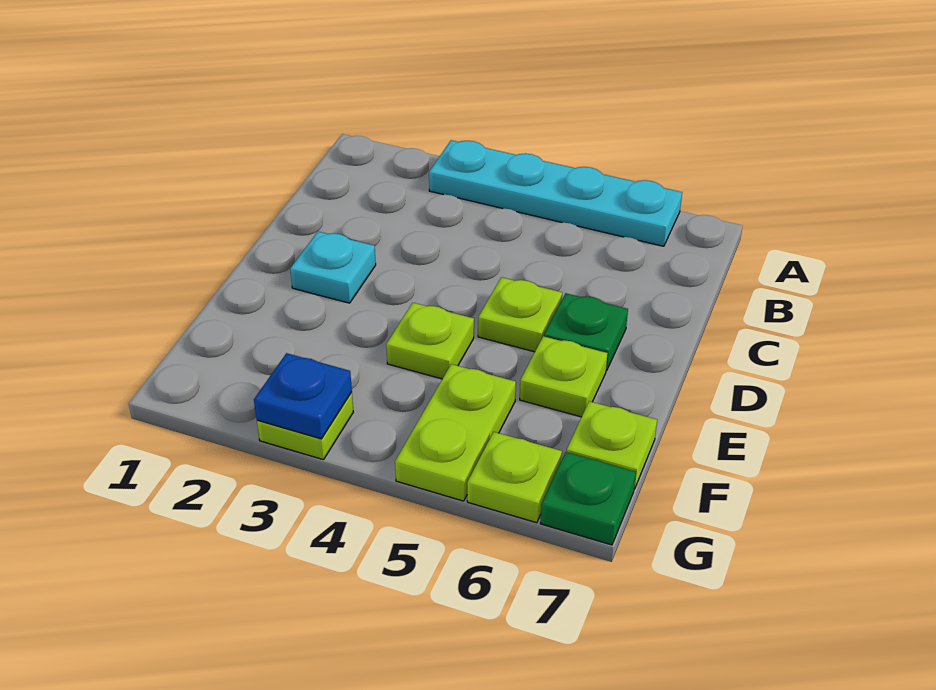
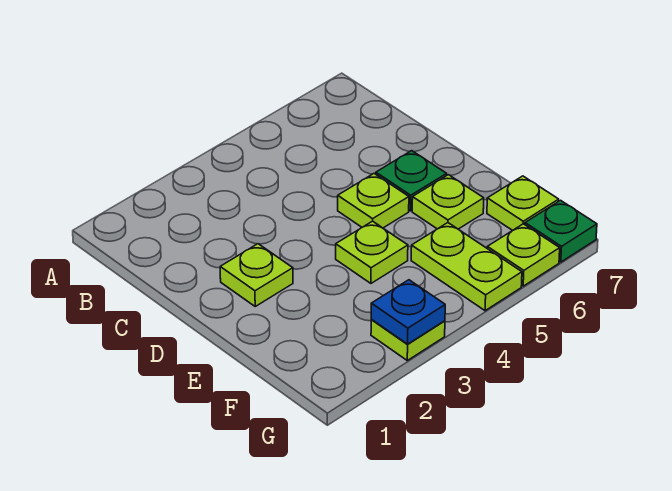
cyan 1x4 plate [429,140,682,246] -> none
cyan 1x1 plate [290,232,376,303] -> lime 1x1 plate [220,244,293,306]

